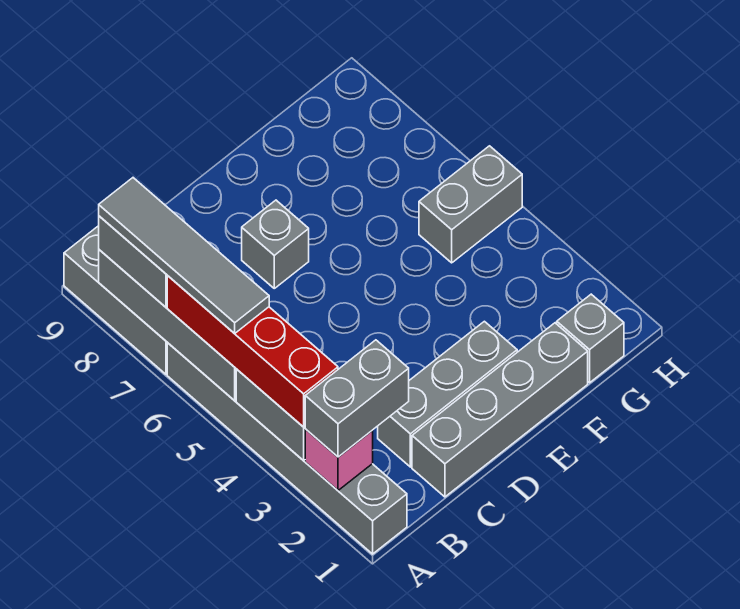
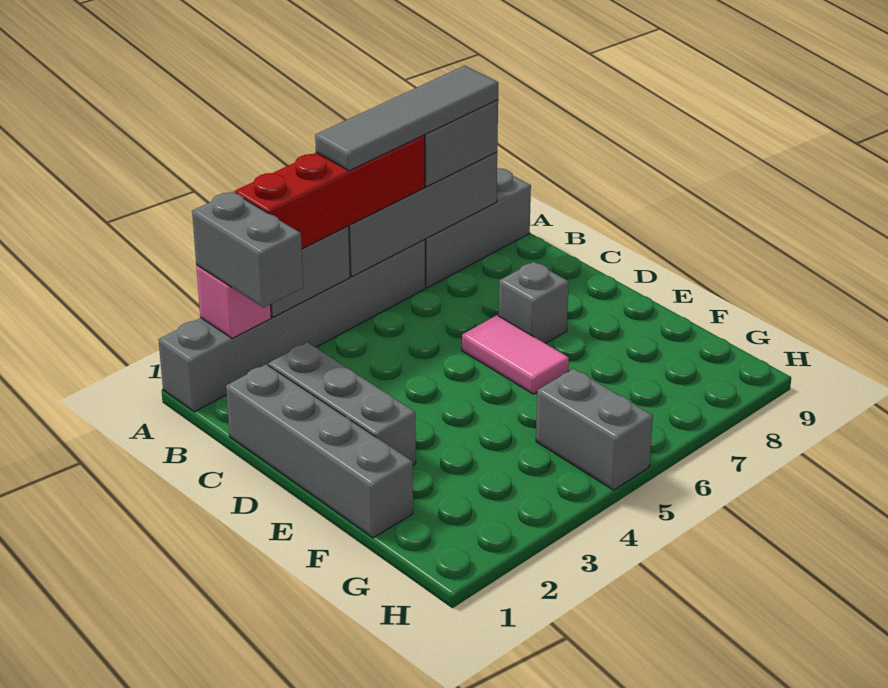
none -> pink 1x2 tile [462,315,569,394]
grey 1x1 brick [557,294,624,383] -> none

